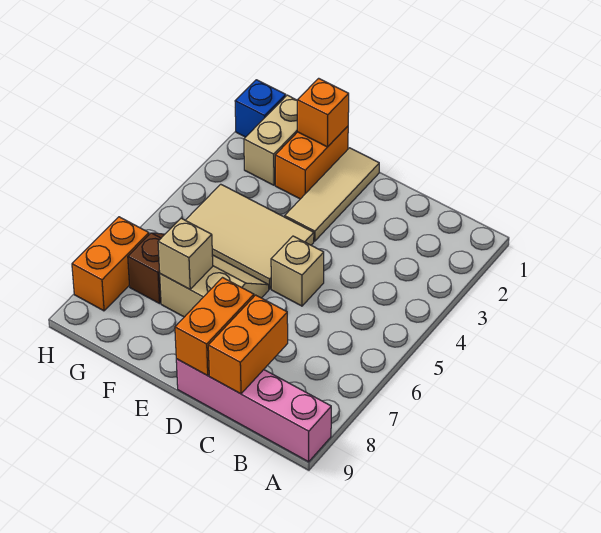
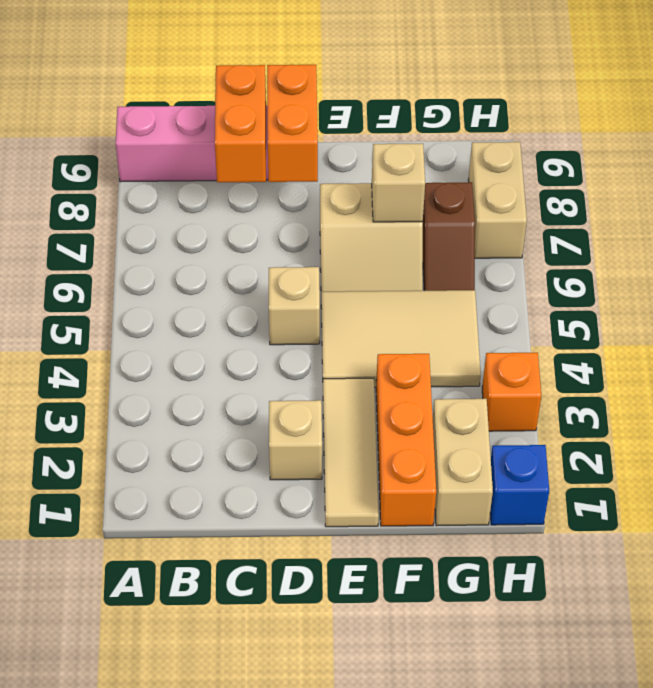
none -> tan 1x1 brick [269,400,322,480]
orange 1x2 brick [275,126,348,199] -> orange 1x3 brick [376,354,436,526]
orange 1x1 brick [297,78,349,147] -> orange 1x1 brick moved to [482,353,541,431]
orange 1x2 brick [72,217,149,311] -> tan 1x2 brick [468,142,527,258]

